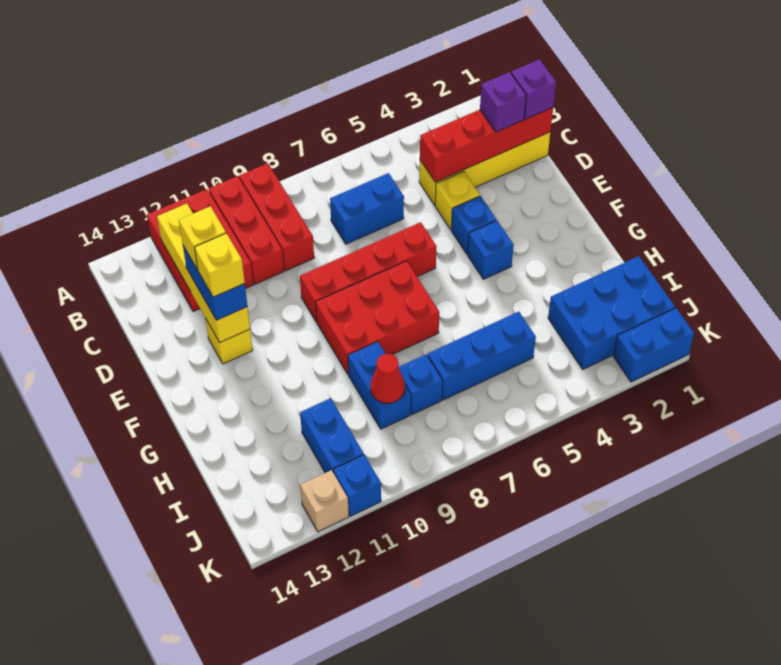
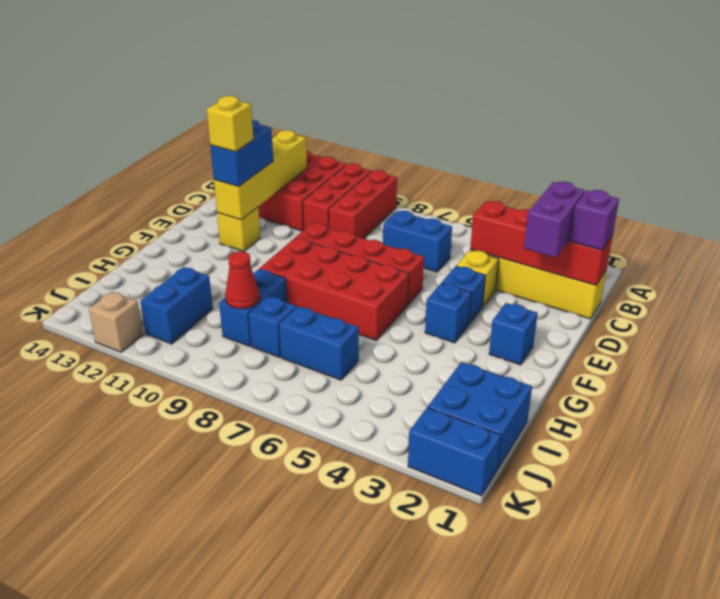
purple 1x1 brick [480,72,526,132] -> purple 1x2 brick [524,181,585,258]
yellow 1x1 brick [179,206,226,270] -> none
red 2x3 brick [316,261,439,375] -> red 2x4 brick [259,238,409,340]
blue 2x3 brick [548,256,675,369] -> blue 2x2 brick [428,362,532,469]
blue 1x3 brick [428,311,536,400] -> blue 1x2 brick [279,306,359,380]
blue 1x1 brick [333,455,381,516] -> blue 1x1 brick moved to [489,303,538,365]

